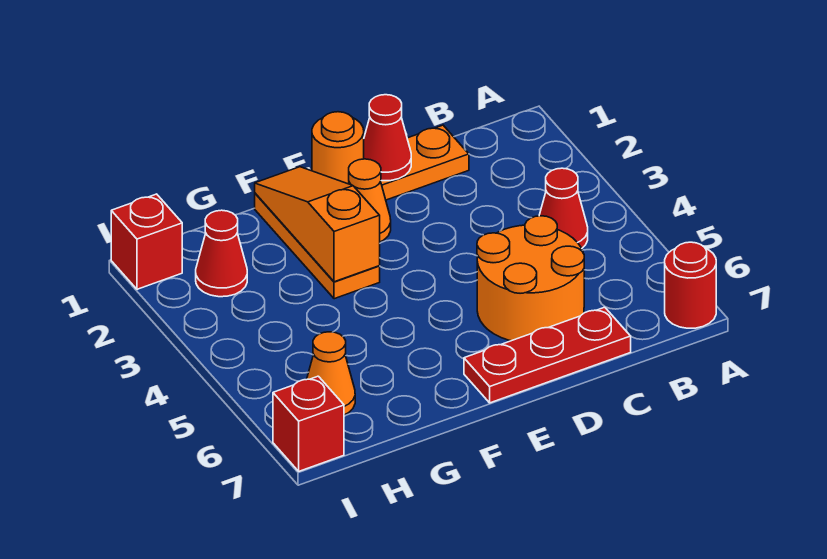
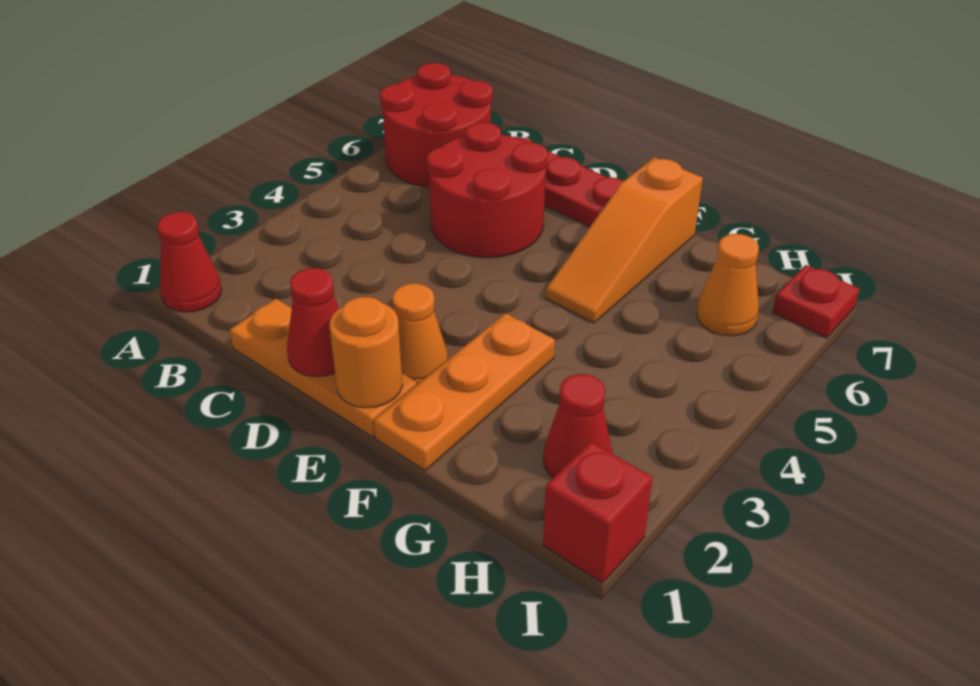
red 1x1 round brick [665,242,716,328] -> red 2x2 round brick [380,63,492,187]
red 1x1 cone [539,168,588,249] -> red 1x1 cone moved to [157,212,222,312]
orange 2x2 round brick [477,216,584,341] -> red 2x2 round brick [427,122,548,258]
orange 1x3 slope [255,167,380,282] -> orange 1x3 slope moved to [546,157,703,323]
red 1x1 brick [273,376,344,471] -> red 1x1 plate [772,265,859,338]

